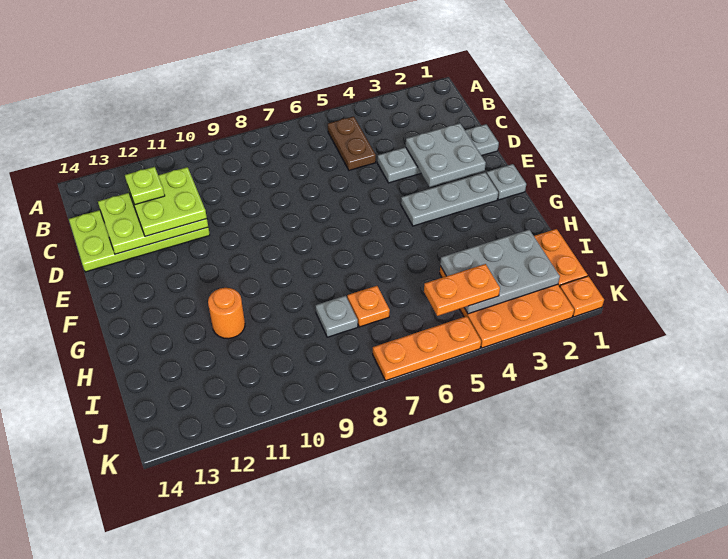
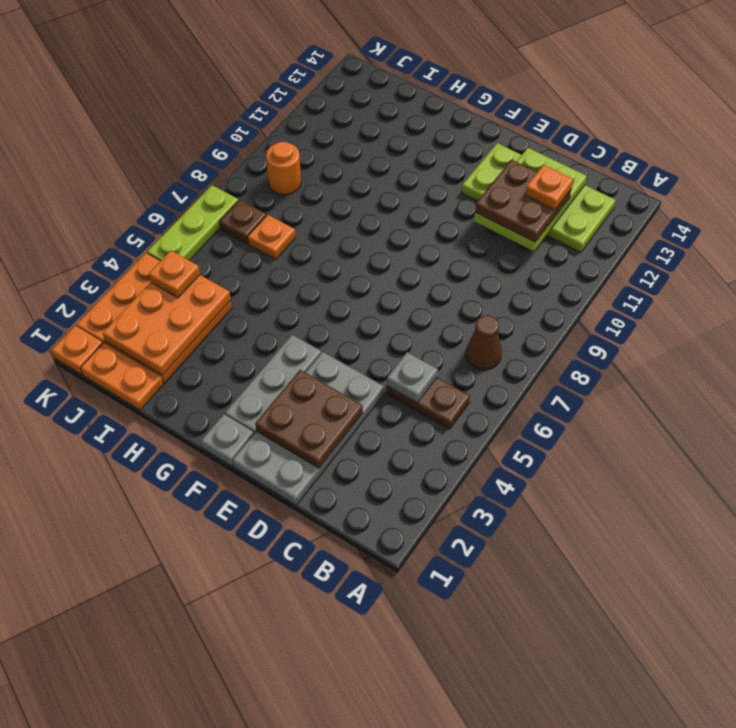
none -> brown 1x1 cone [466,315,502,370]
lime 2x4 plate [69,210,210,272] -> lime 2x4 plate turned to [462,143,615,252]
lime 2x2 plate [128,167,207,236] -> brown 2x2 plate [475,160,571,242]
lime 1x1 plate [125,167,165,205] -> orange 1x1 plate [525,165,573,210]
grey 1x4 plate [377,124,499,183] -> grey 2x4 plate [233,352,384,505]
grey 2x2 plate [406,123,486,187] -> brown 2x2 plate [255,370,363,468]
orange 1x1 round brick [208,288,245,339] -> orange 1x1 round brick moved to [266,142,301,195]
grey 2x3 plate [440,230,560,314] -> orange 2x3 plate [103,275,231,375]
grey 1x1 plate [316,296,358,337] -> grey 1x1 plate moved to [387,352,438,403]
orange 1x2 plate [424,264,500,316] -> orange 1x1 plate [149,251,200,298]
none -> brown 1x1 plate [219,200,267,244]
orange 1x3 plate [373,316,481,381] -> lime 1x3 plate [147,185,238,261]

